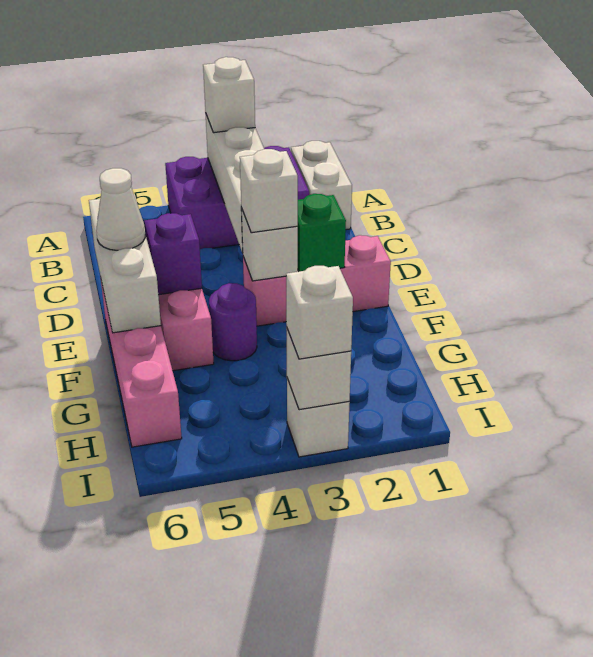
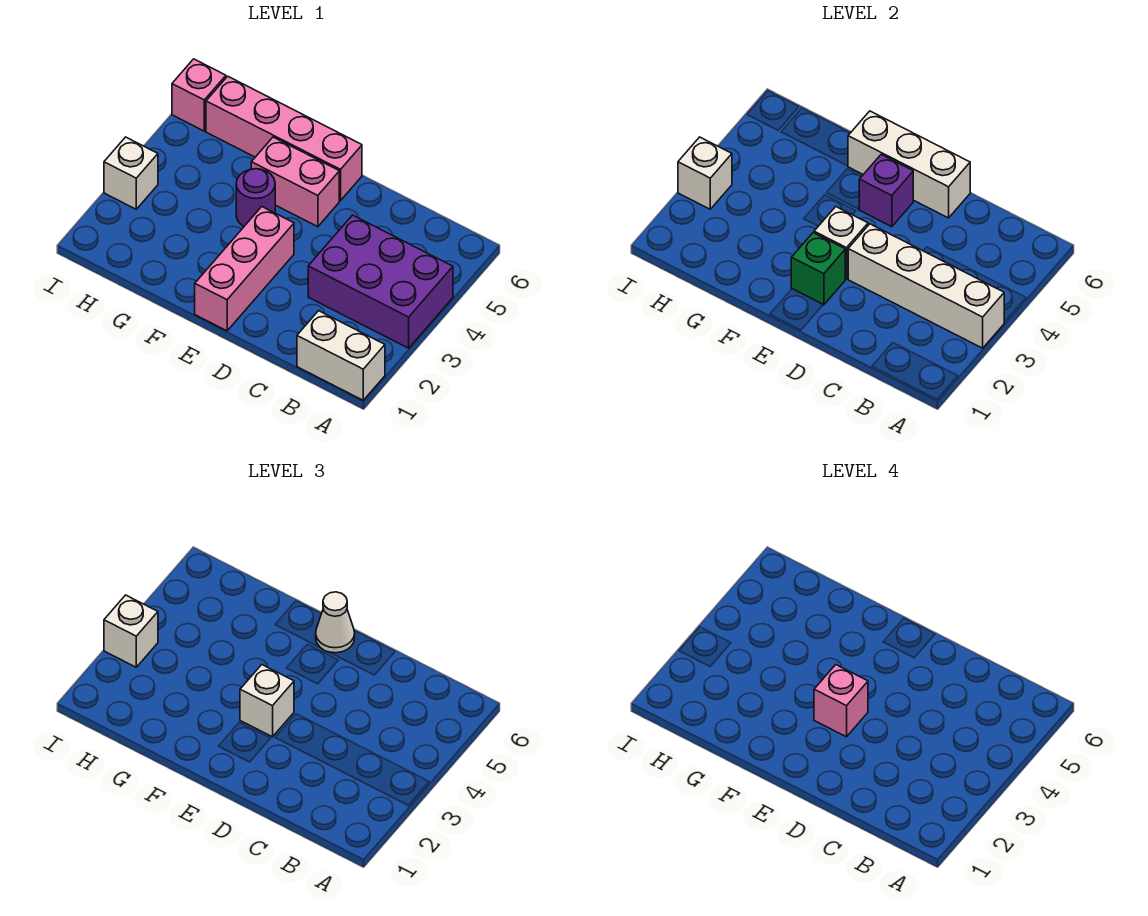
purple 2x3 brick [165,146,309,249] -> purple 2x3 brick turned to [308,215,453,348]
white 1x1 brick [203,57,255,133] -> none
none -> pink 1x1 brick [814,665,868,737]
none -> pink 1x1 brick [172,59,226,131]

